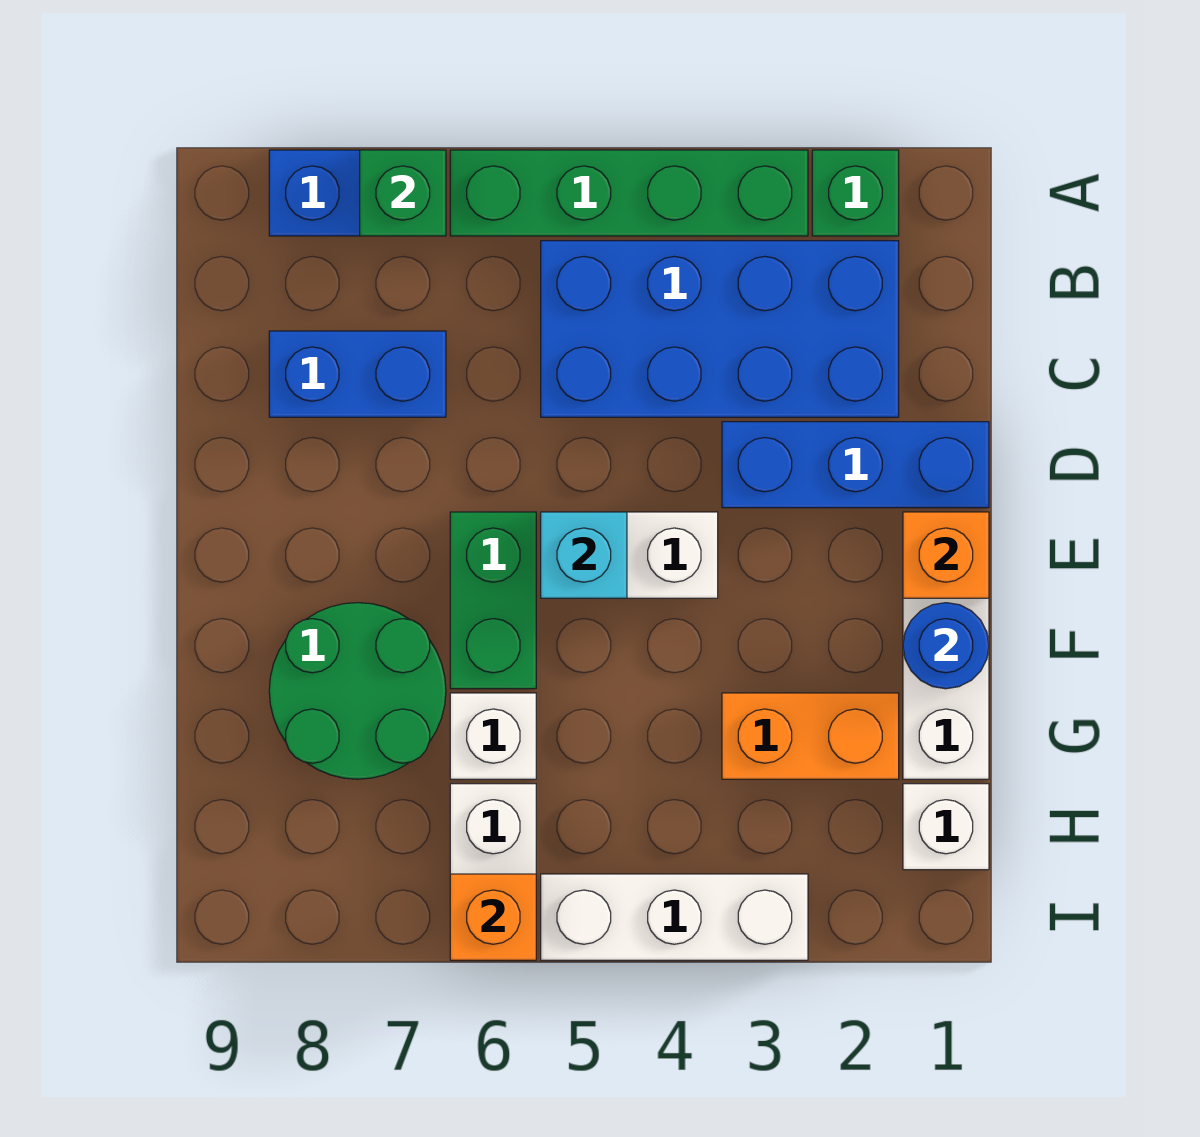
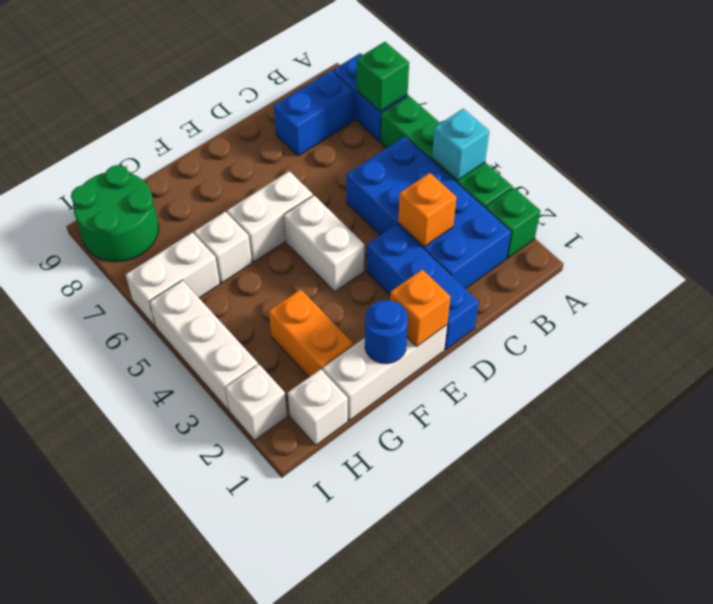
blue 1x2 brick [269,331,446,417] -> blue 1x2 brick turned to [274,71,354,156]
cyan 1x1 brick [541,512,627,598] -> cyan 1x1 brick moved to [432,109,489,180]
green 1x2 brick [450,512,536,689] -> white 1x2 brick [227,171,313,262]
green 2x2 round brick [269,603,446,779] -> green 2x2 round brick moved to [71,165,159,262]
none -> white 1x1 brick [225,364,287,440]
orange 1x1 brick [450,874,536,960] -> orange 1x1 brick moved to [398,173,457,247]

